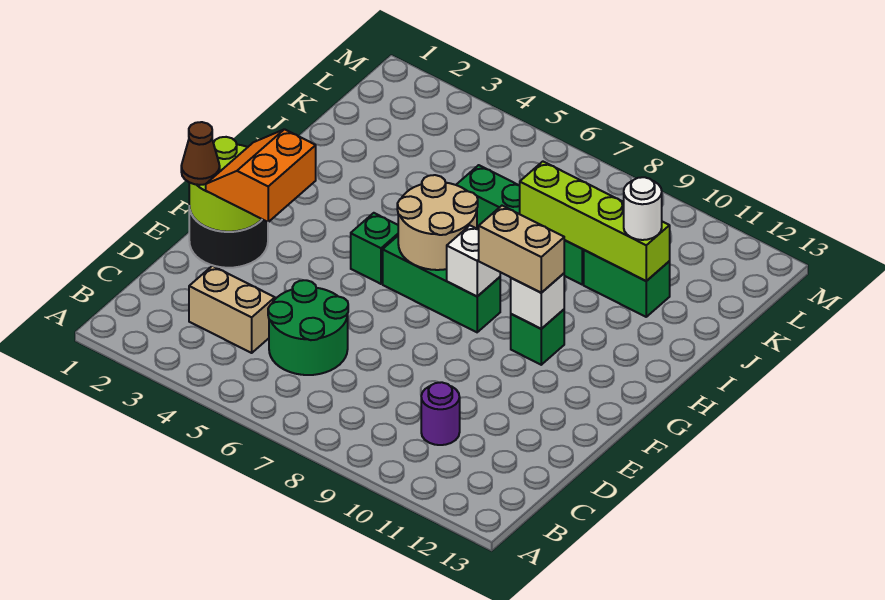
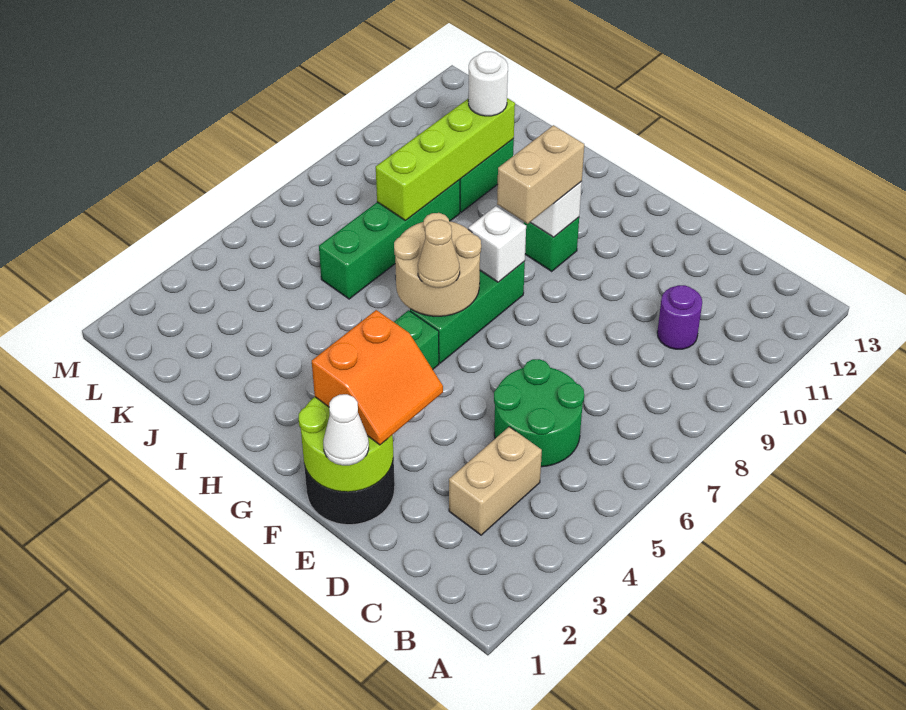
brown 1x1 cone [181,122,220,185] -> white 1x1 cone [323,394,369,465]
orange 2x2 slope [206,129,316,222] -> orange 2x2 slope turned to [312,310,443,445]
none -> tan 1x1 cone [418,220,460,288]

